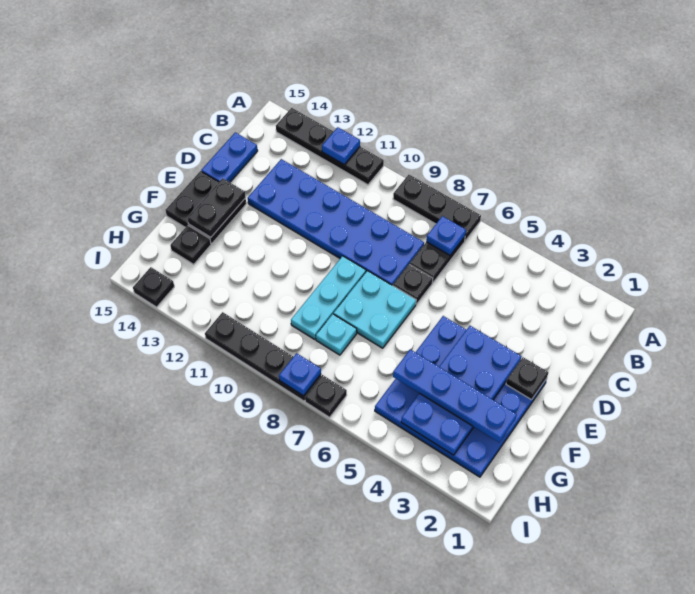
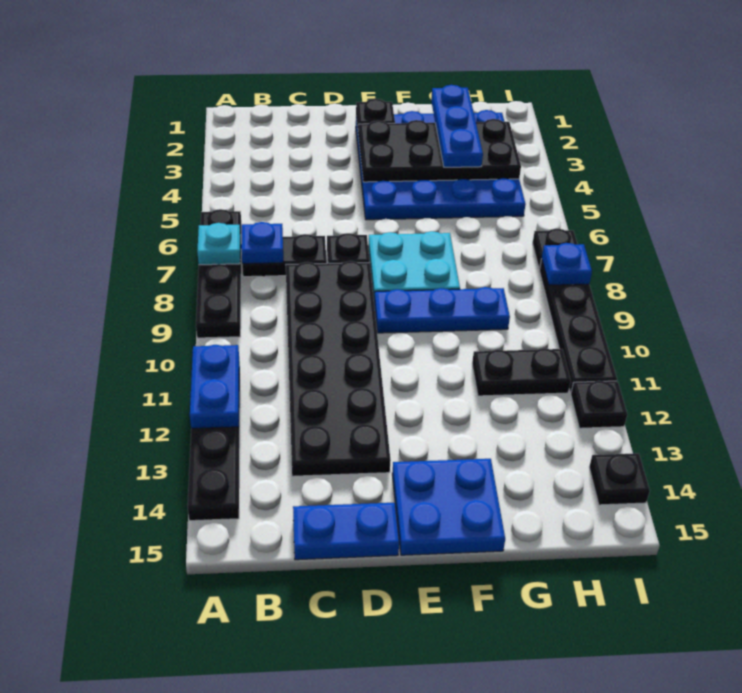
black 1x3 plate [393,175,481,241] -> black 1x4 plate [196,209,241,338]
blue 1x1 plate [322,127,360,164] -> blue 1x2 plate [190,345,239,428]
blue 2x6 plate [248,159,424,286] -> black 2x6 plate [286,261,391,476]
blue 2x4 plate [401,326,521,455] -> black 2x4 plate [358,119,521,182]
cyan 1x3 plate [291,256,366,340] -> blue 1x3 plate [374,287,510,333]
black 2x2 plate [166,171,246,243] -> blue 2x2 plate [392,459,505,555]
black 1x2 plate [188,178,246,237] -> black 1x2 plate moved to [472,348,571,396]
blue 1x4 plate [393,349,517,442] -> blue 1x3 plate [431,85,483,167]
cyan 1x1 plate [316,314,357,355] -> cyan 1x1 plate moved to [197,223,240,265]
black 1x1 plate [170,225,211,264] -> black 1x1 plate moved to [571,381,627,428]

